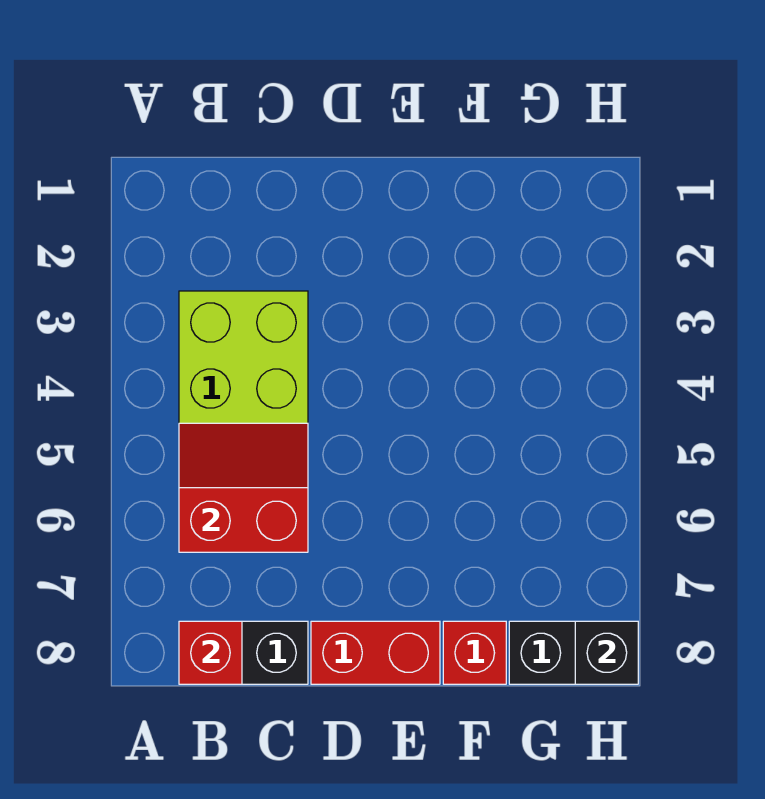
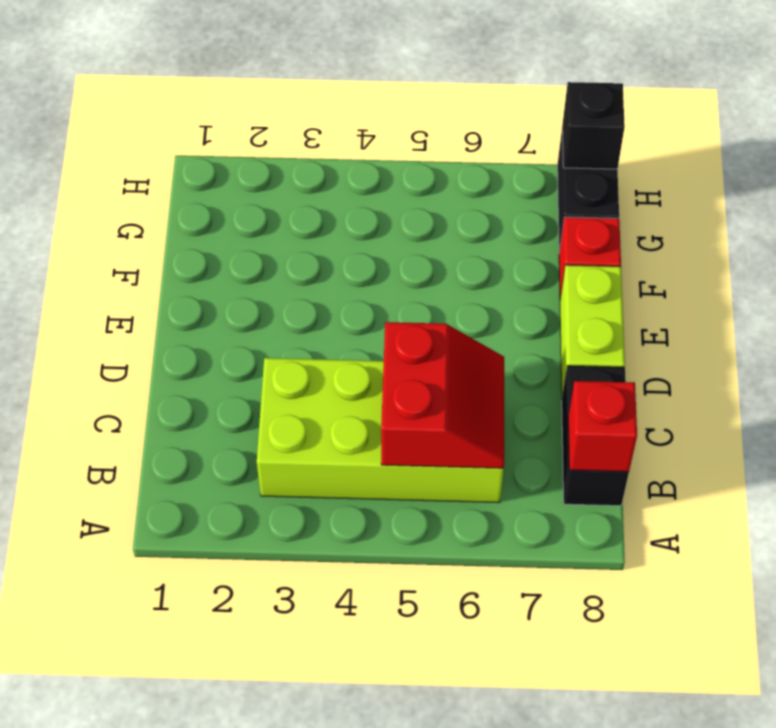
red 2x2 slope [179,423,308,552] -> red 2x2 slope turned to [381,322,504,468]
red 1x2 brick [311,621,440,684] -> lime 1x2 brick [560,265,625,396]

